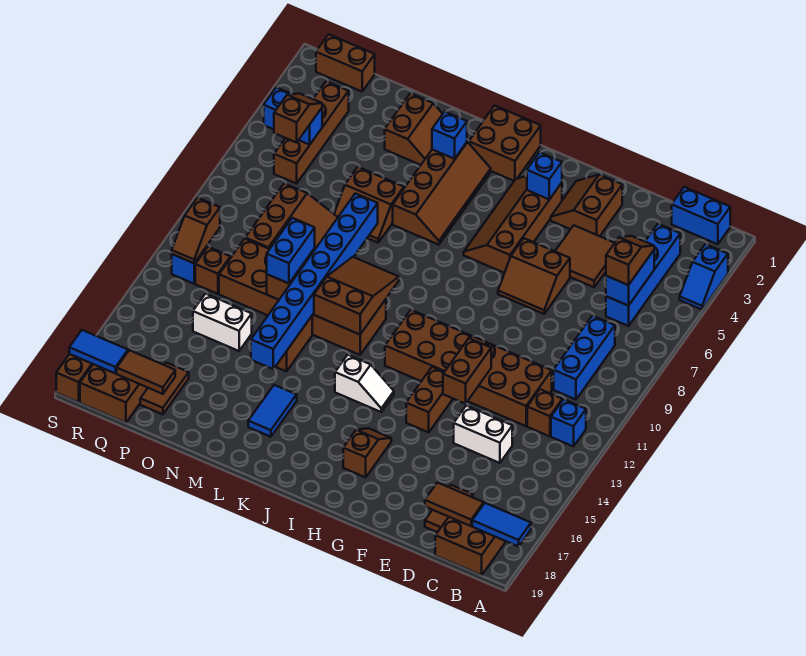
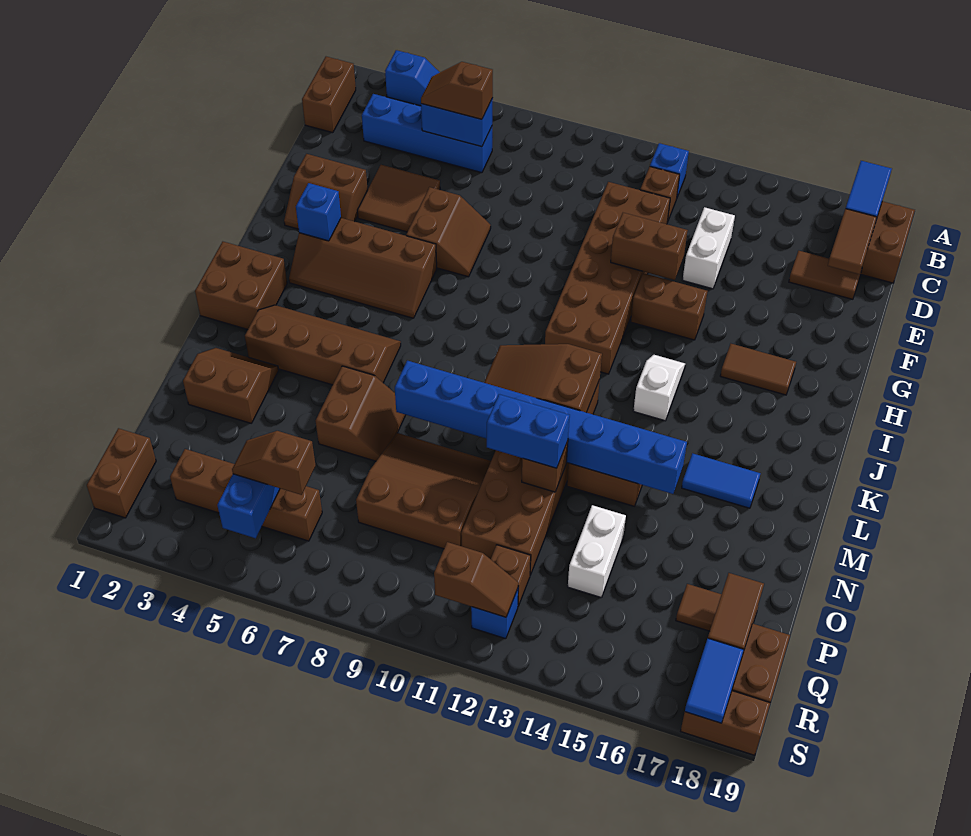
blue 1x2 brick [672,187,730,244] -> brown 1x2 brick [302,57,356,133]
blue 1x3 brick [554,316,615,400] -> none
brown 1x2 slope [343,428,391,477] -> brown 1x2 tile [720,344,796,395]
blue 1x1 brick [432,112,467,159] -> none

